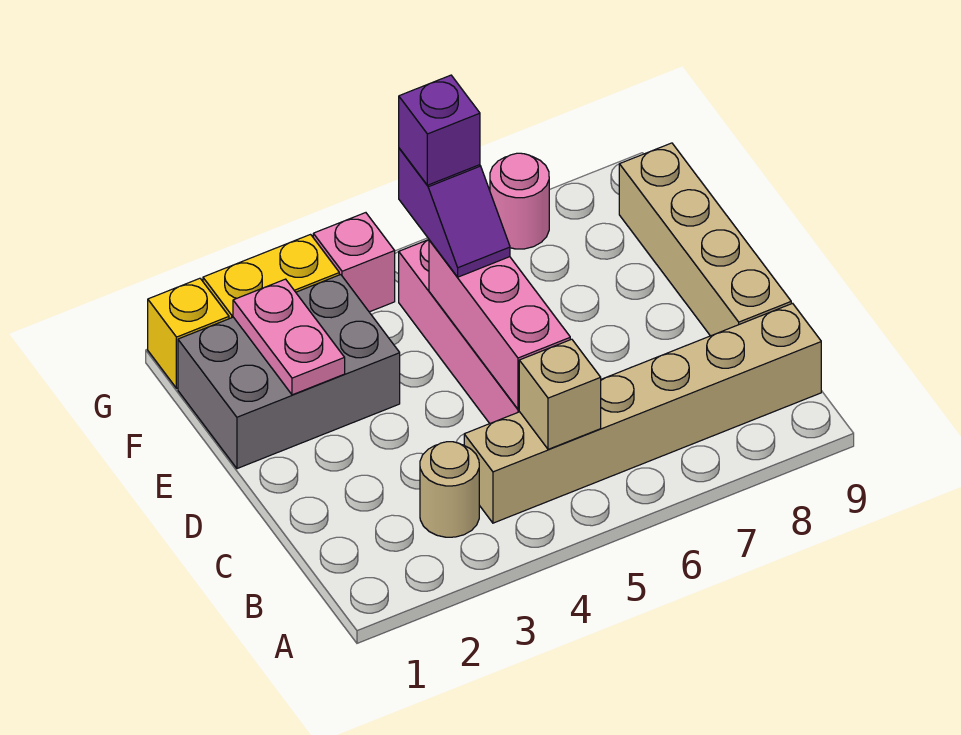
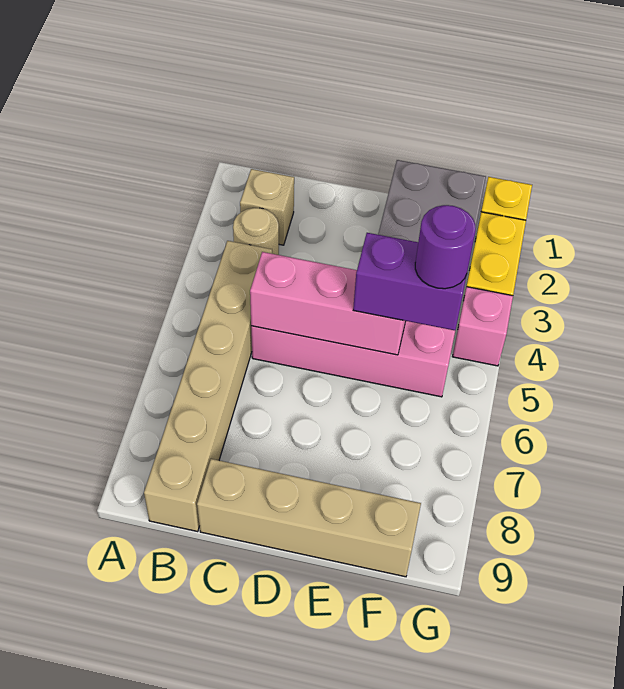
tan 1x1 brick [519,339,601,449] -> tan 1x1 brick moved to [240,169,294,245]
pink 1x2 plate [233,279,345,395] -> none
purple 1x2 slope [399,148,510,277] -> purple 1x2 brick [353,233,467,331]
purple 1x1 brick [399,75,480,185] -> purple 1x1 round brick [415,205,476,289]
pink 1x1 round brick [490,153,549,249] -> none

